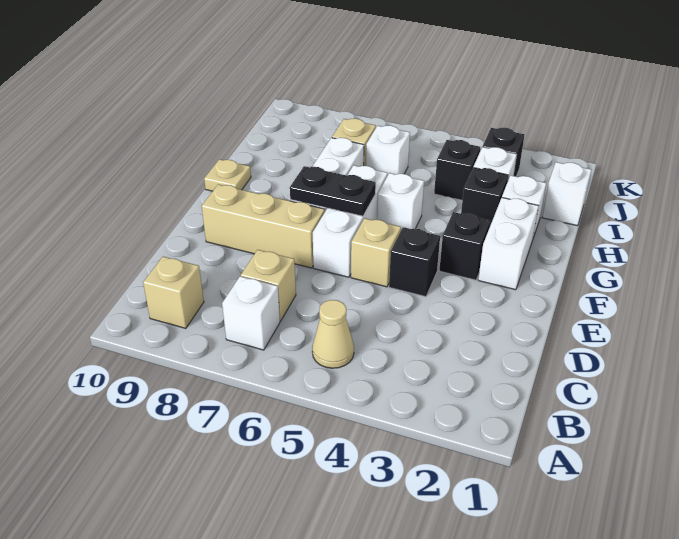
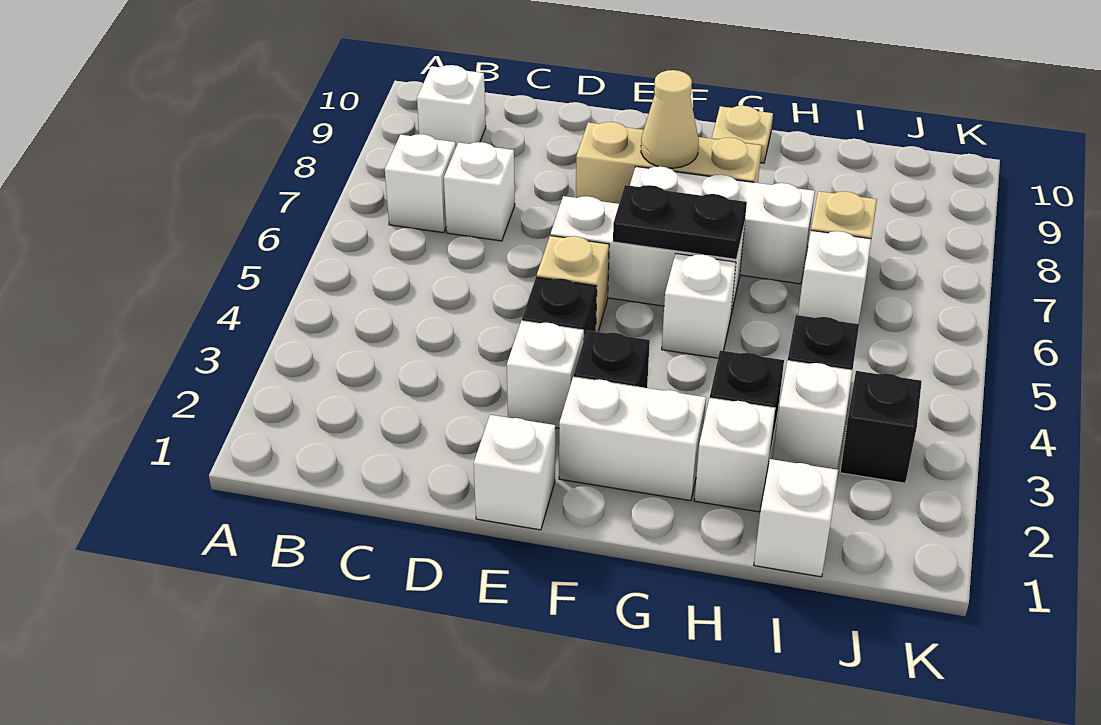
tan 1x1 cone [312,300,354,368] -> tan 1x1 cone moved to [641,70,699,168]
tan 1x1 brick [143,257,204,328] -> white 1x1 brick [417,65,486,147]
tan 1x1 brick [241,250,296,321] -> white 1x1 brick [444,142,515,241]
none -> white 1x1 brick [474,415,555,530]
none -> white 1x1 brick [507,321,584,428]
tan 1x3 brick [202,184,325,268] -> tan 1x3 brick turned to [576,122,762,204]
black 1x2 plate [290,166,376,216] -> black 1x2 plate turned to [613,185,747,259]

